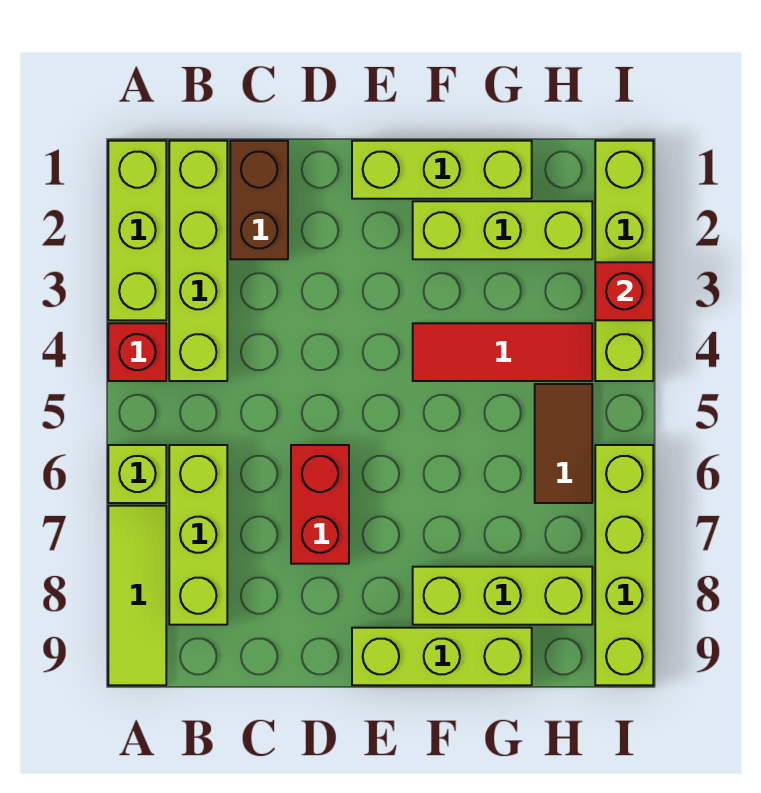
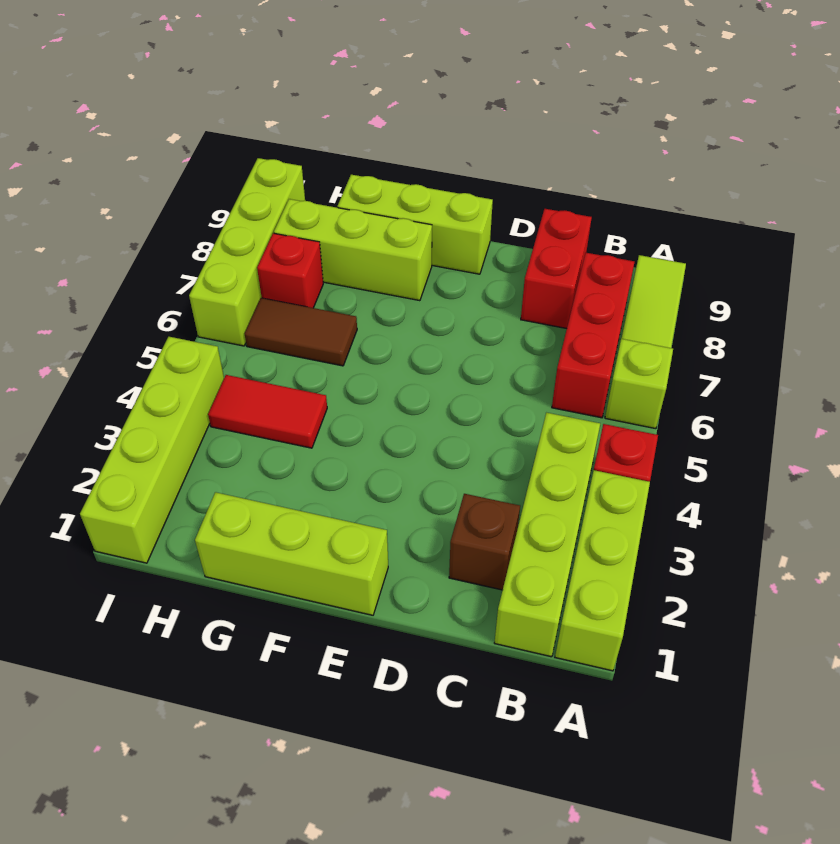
lime 1x3 brick [169,445,227,625] -> red 1x3 brick [552,253,634,418]
brown 1x2 brick [230,141,288,259] -> brown 1x1 brick [449,494,520,590]
red 1x2 brick [291,445,349,564] -> red 1x2 brick moved to [521,209,592,329]
lime 1x3 brick [413,201,592,259] -> none
red 1x3 tile [413,323,592,381] -> red 1x2 tile [208,375,327,448]
brown 1x2 tile [535,384,592,503] -> brown 1x2 tile turned to [245,298,357,366]
red 1x1 brick [595,262,653,320] -> red 1x1 brick moved to [257,233,323,308]

